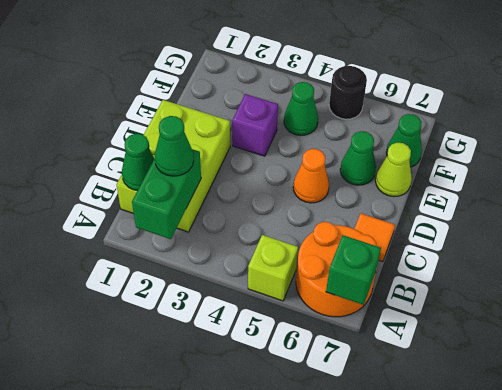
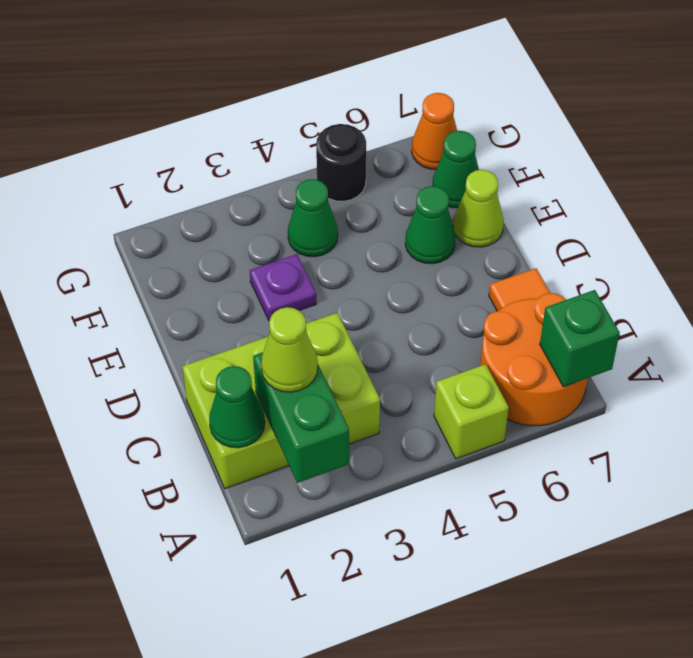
lime 2x3 brick [116,100,230,232] -> lime 2x3 brick turned to [182,313,380,489]
green 1x1 cone [155,116,194,176] -> lime 1x1 cone [261,307,318,392]
orange 1x1 cone [293,149,329,203] -> orange 1x1 cone moved to [412,93,457,170]
purple 1x1 brick [232,94,278,156] -> purple 1x1 plate [250,254,316,320]

